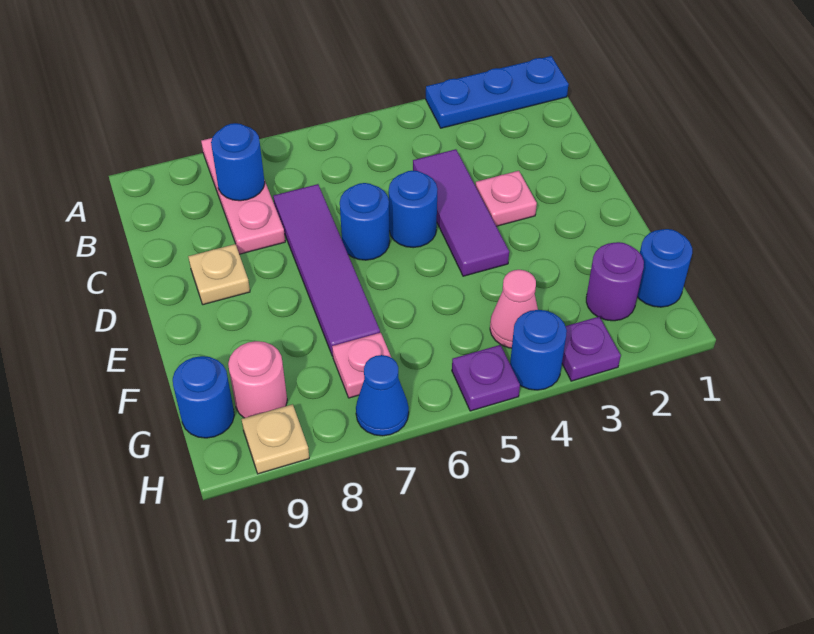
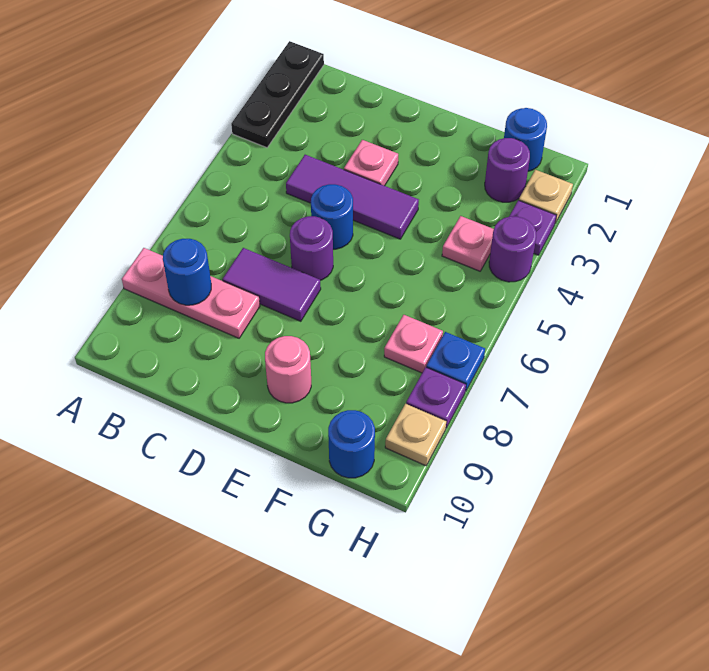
blue 1x3 plate [426,56,569,128] -> black 1x3 plate [231,41,324,148]
purple 1x4 tile [273,184,380,356] -> purple 1x2 tile [222,248,321,321]
blue 1x1 round brick [340,183,390,260] -> purple 1x1 round brick [290,216,333,280]
tan 1x1 plate [188,244,250,305] -> tan 1x1 plate moved to [519,170,573,223]
pink 1x1 cone [490,270,538,348] -> pink 1x1 plate [442,216,494,271]
pink 1x1 round brick [228,341,287,418] -> pink 1x1 round brick moved to [265,336,311,403]
blue 1x1 round brick [510,310,567,390] -> purple 1x1 round brick [489,216,536,282]
purple 1x1 plate [452,345,520,411] -> purple 1x1 plate moved to [406,367,466,428]
blue 1x1 cone [356,355,409,436] -> blue 1x1 plate [426,332,485,391]

